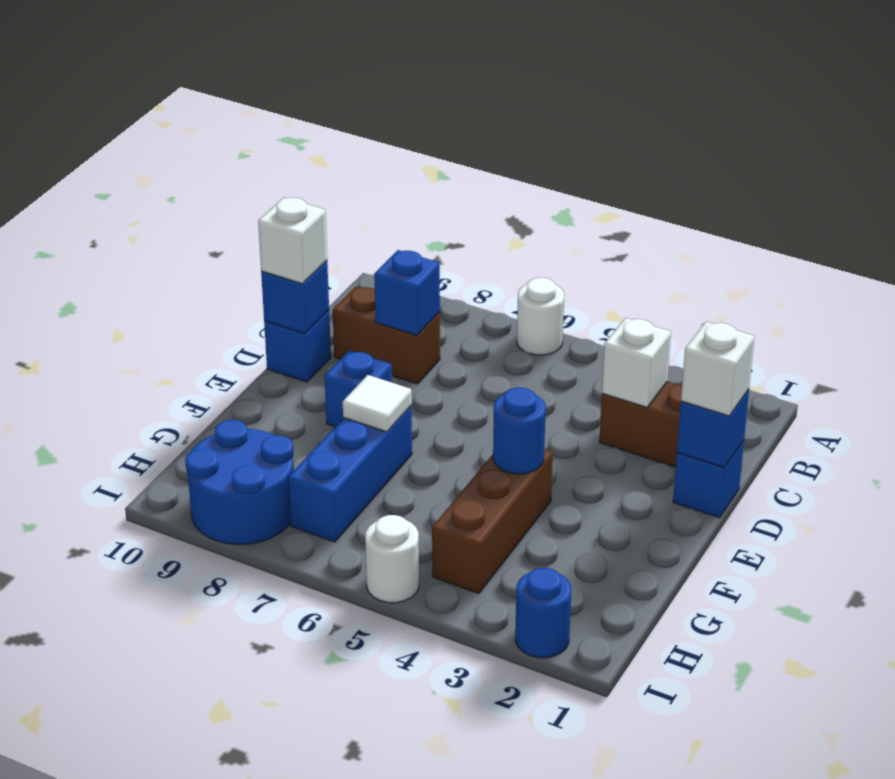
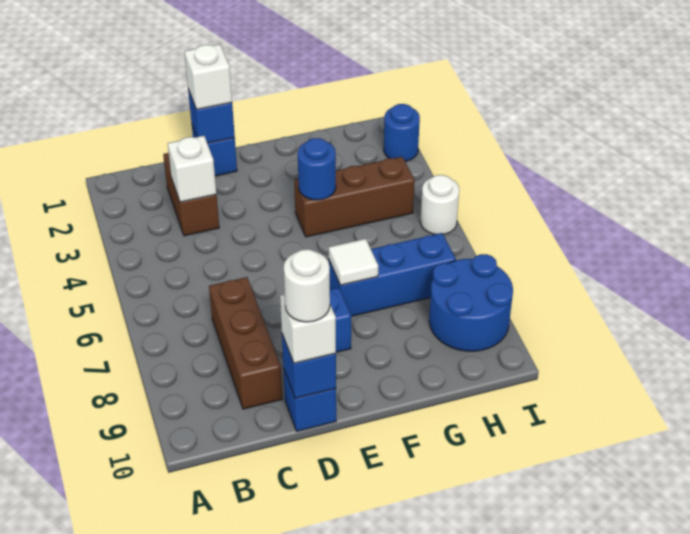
white 1x1 round brick [517,278,564,355] -> white 1x1 round brick moved to [284,249,330,322]
brown 1x2 brick [333,286,440,384] -> brown 1x3 brick [209,277,282,409]
blue 1x1 brick [374,250,440,335] -> none

